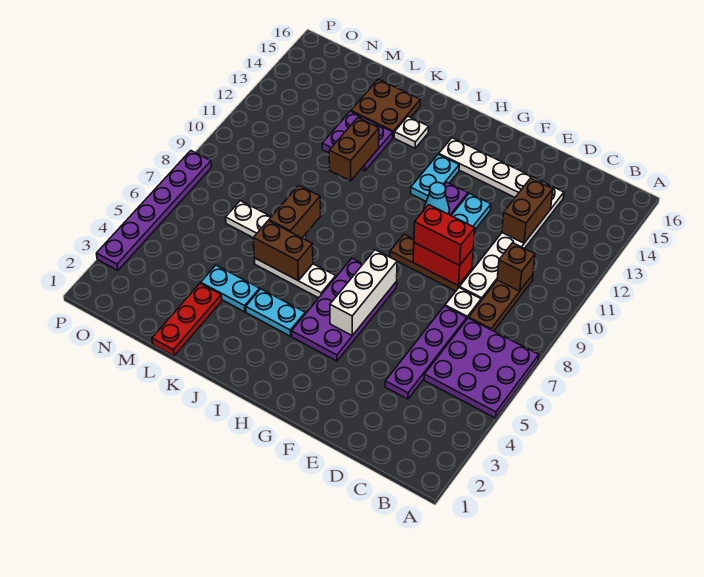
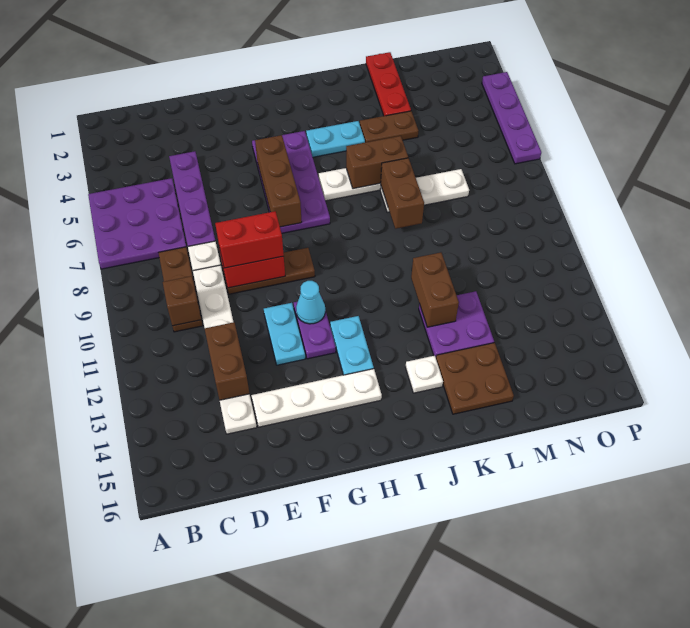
white 1x3 brick [330,250,397,336] -> brown 1x3 brick [255,135,302,227]
cyan 1x2 plate [201,265,260,312] -> brown 1x2 plate [360,111,418,142]
purple 1x6 plate [96,151,212,270] -> purple 1x4 plate [482,72,541,164]

